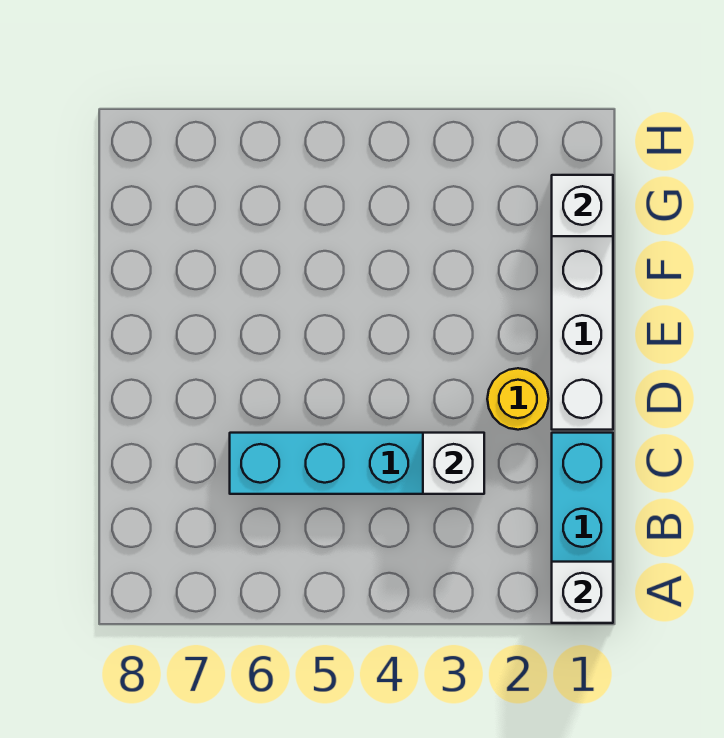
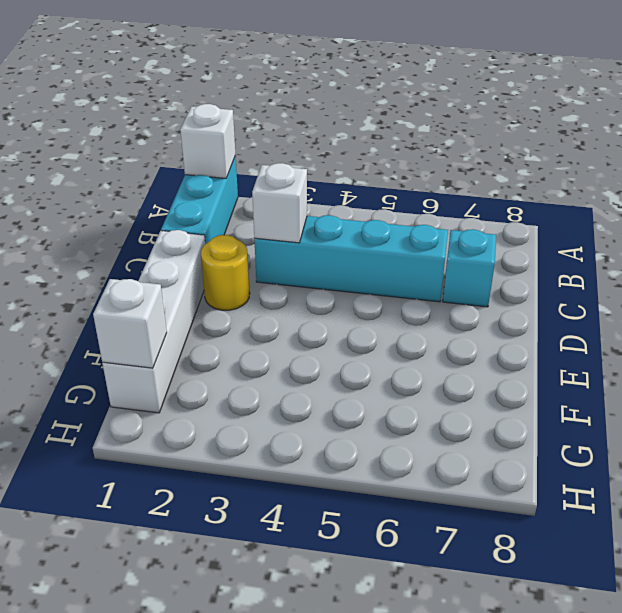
none -> cyan 1x1 brick [443,229,496,307]

